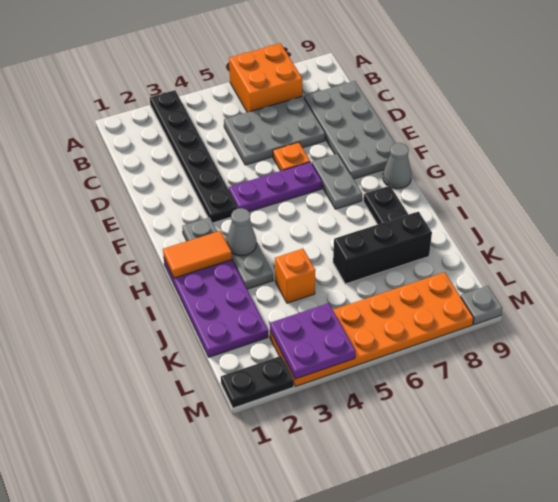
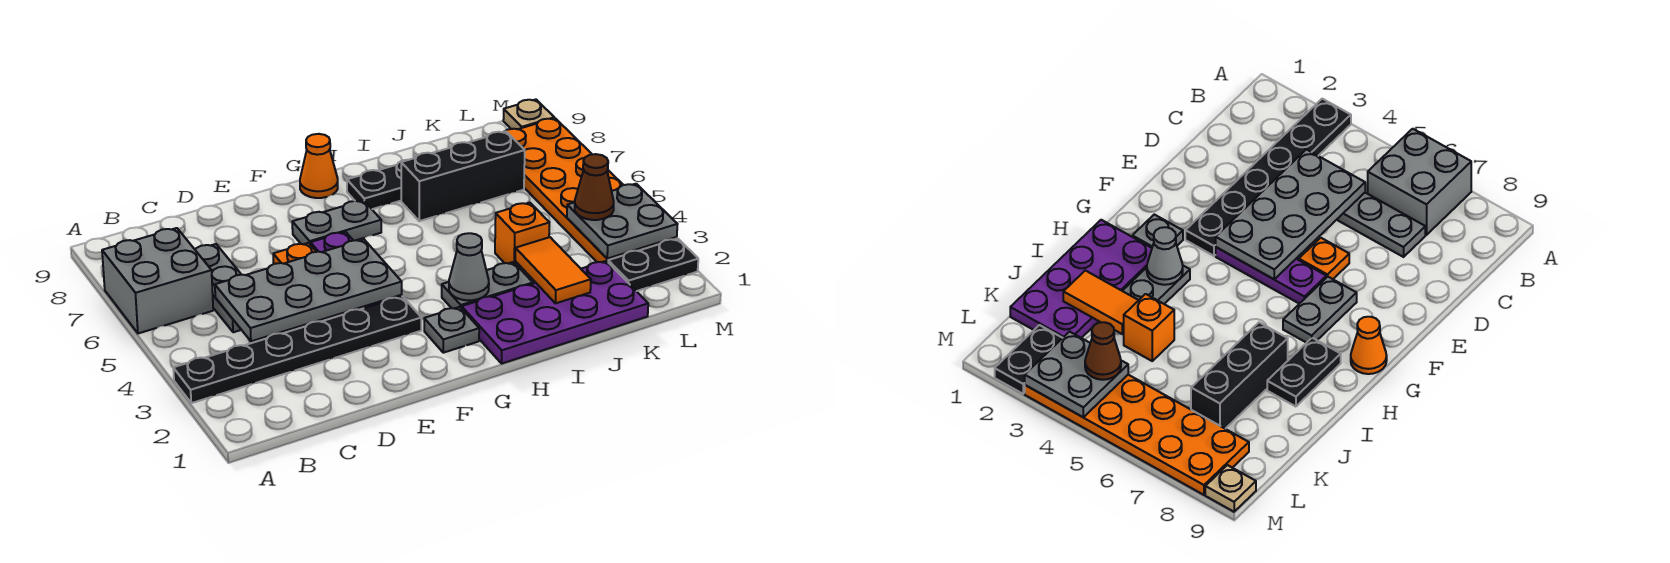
orange 2x2 brick [229,43,302,112] -> grey 2x2 brick [102,228,213,333]
grey 2x3 plate [224,96,325,165] -> grey 1x3 plate [195,244,241,332]
grey 2x4 plate [304,81,395,179] -> grey 2x4 plate moved to [215,239,402,341]
grey 1x1 cone [383,143,411,189] -> orange 1x1 cone [300,134,338,198]
orange 1x2 tile [163,231,232,278] -> orange 1x2 tile moved to [515,237,591,303]
black 1x3 brick [333,212,432,284] -> black 1x3 brick turned to [401,131,525,221]
purple 2x2 plate [270,303,356,379] -> grey 2x2 plate [567,184,677,259]
none -> brown 1x1 cone [575,154,614,220]
black 1x2 plate [221,356,294,408] -> black 1x2 plate turned to [608,238,698,291]
grey 1x1 plate [461,286,502,325] -> tan 1x1 plate [503,99,554,129]

